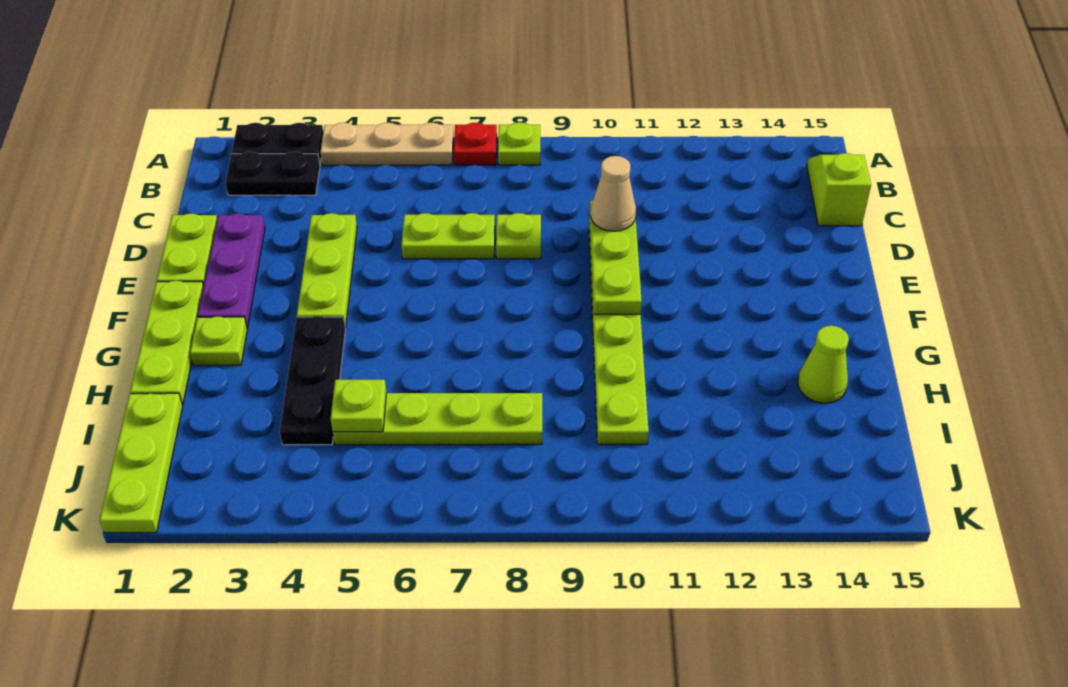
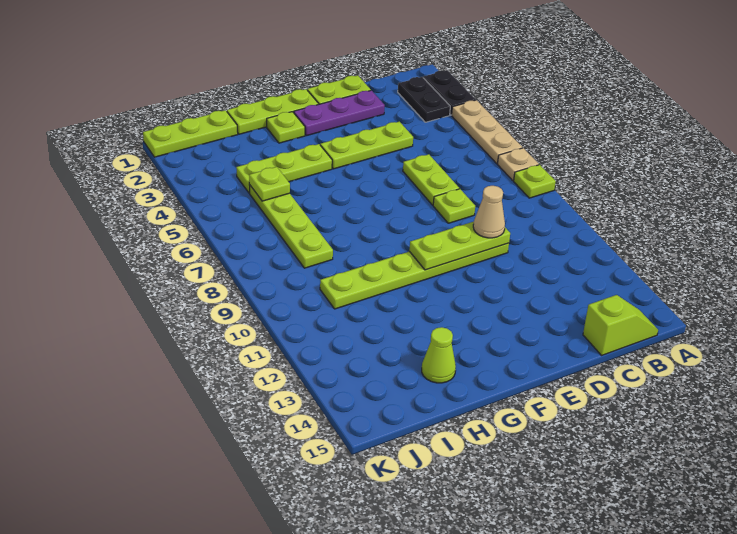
red 1x1 plate [454,123,497,165] -> tan 1x1 plate [498,148,539,181]
black 1x3 plate [280,316,345,445] -> lime 1x3 plate [236,144,332,193]

